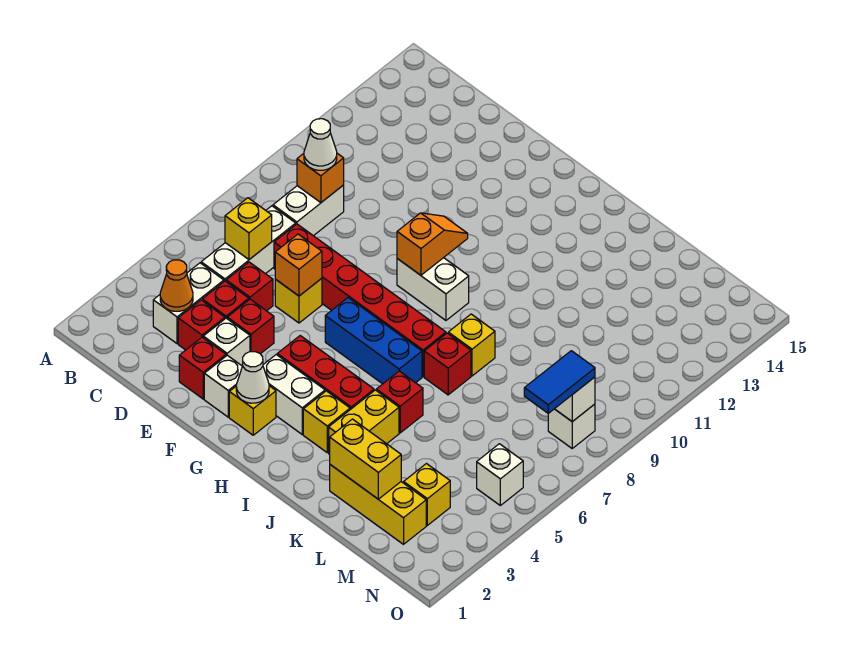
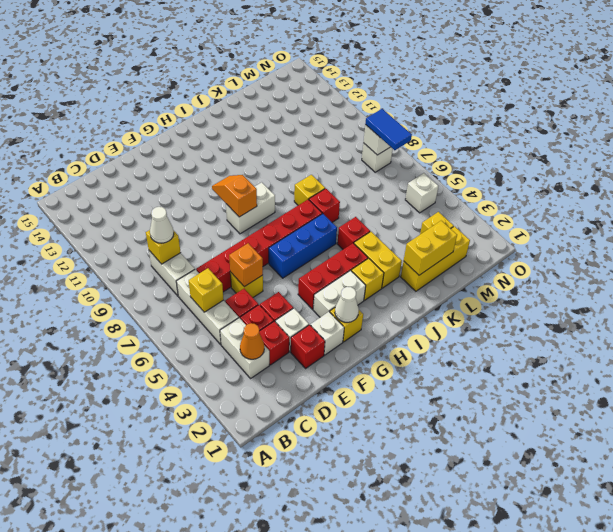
orange 1x1 brick [297,153,344,203] -> yellow 1x1 brick [146,230,181,264]

